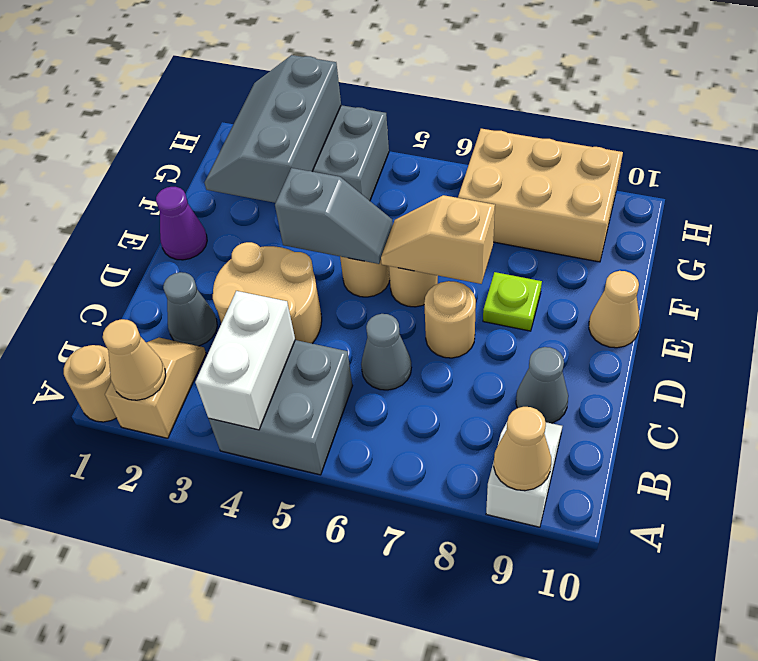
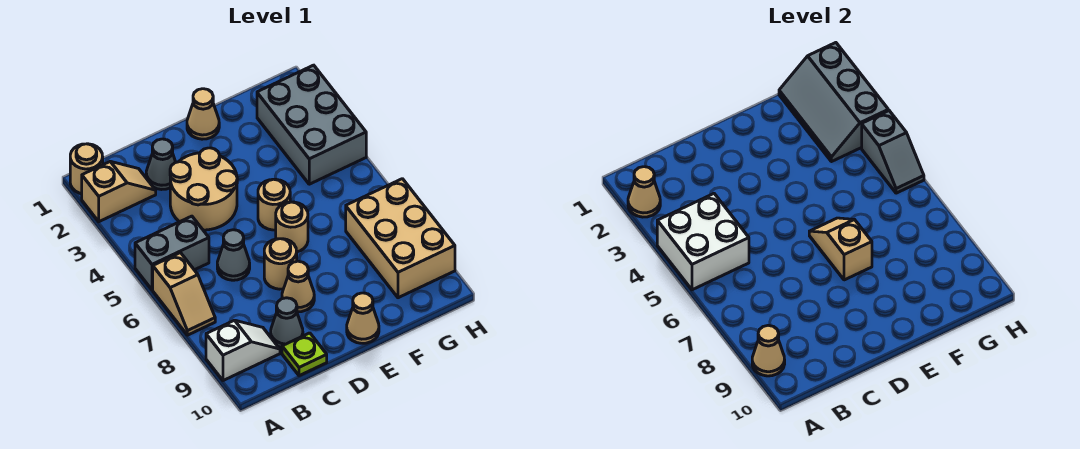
grey 2x2 brick [209,340,353,475] -> grey 1x2 brick [135,216,209,290]
white 1x2 brick [195,291,295,430] -> white 2x2 brick [657,194,749,290]
none -> tan 1x2 slope [153,253,215,335]
none -> tan 1x1 cone [282,261,314,312]
purple 1x1 cone [156,187,207,260] -> tan 1x1 cone [187,89,219,139]
grey 1x2 slope [275,168,393,264] -> grey 1x2 slope moved to [862,111,924,193]
lime 1x1 plate [483,272,542,331] -> lime 1x1 plate moved to [282,333,327,376]
grey 2x3 slope [204,55,341,203] -> grey 2x3 slope turned to [779,43,888,162]

